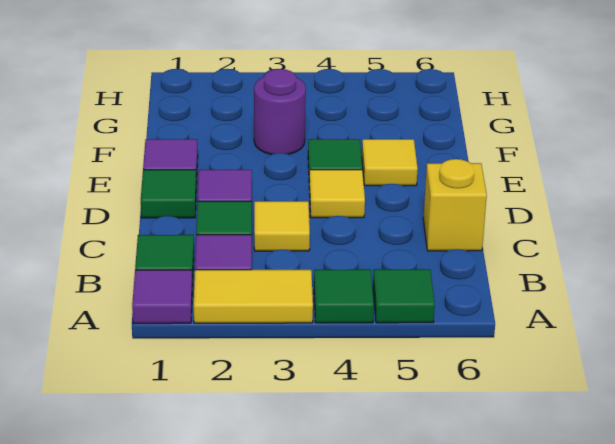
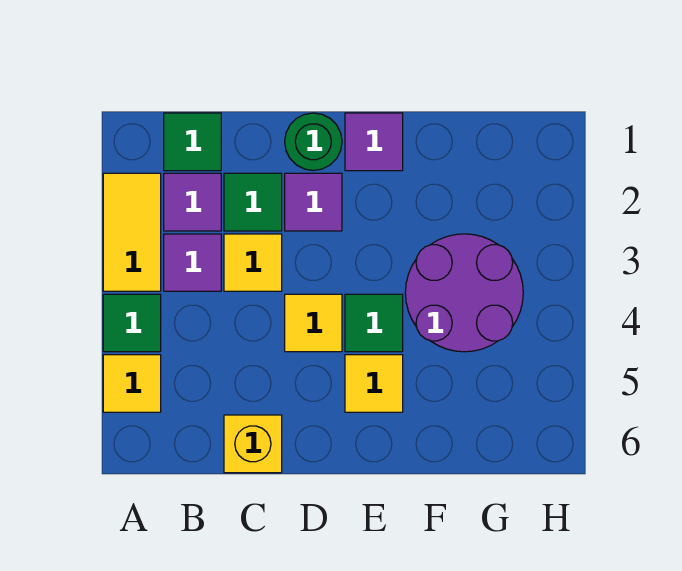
purple 1x1 tile [132,270,192,324] -> purple 1x1 tile moved to [164,234,221,291]
green 1x1 tile [373,269,435,323] -> yellow 1x1 tile [103,355,161,412]
green 1x1 tile [141,170,196,218] -> green 1x1 round brick [285,113,342,171]
purple 1x1 round brick [254,69,306,155] -> purple 2x2 round brick [405,234,523,352]

